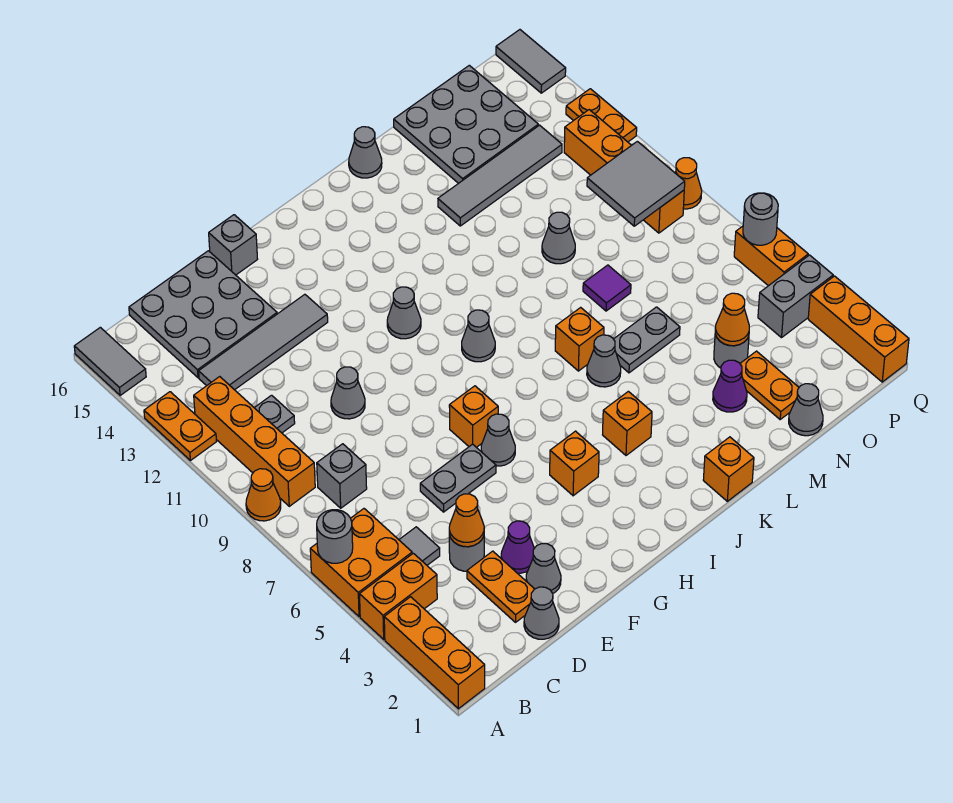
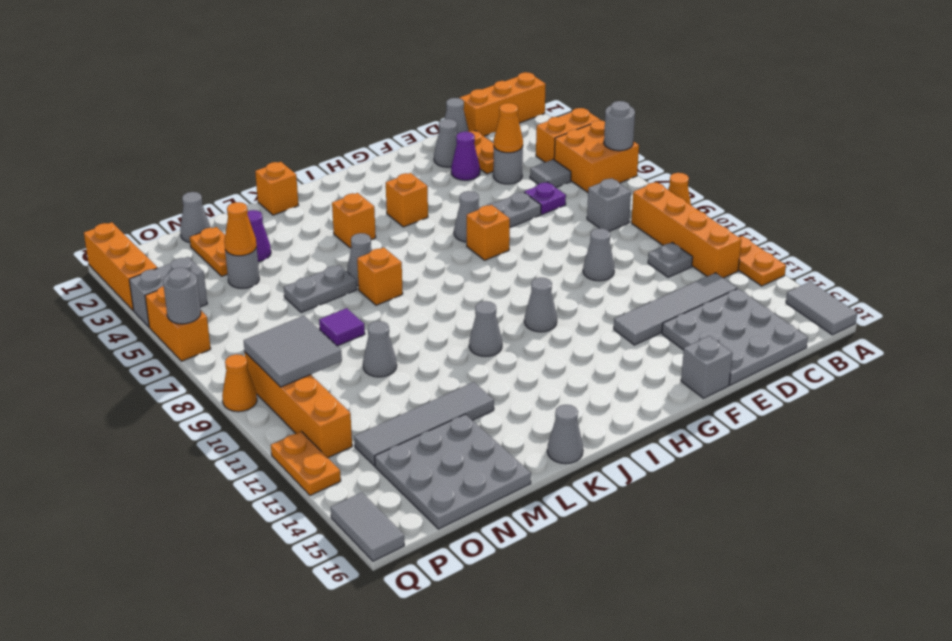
orange 1x3 brick [384,597,485,709] -> orange 1x3 brick turned to [460,72,546,136]
none -> purple 1x1 plate [524,182,566,214]
grey 1x1 cone [462,310,495,362] -> grey 1x1 cone moved to [469,301,502,356]

